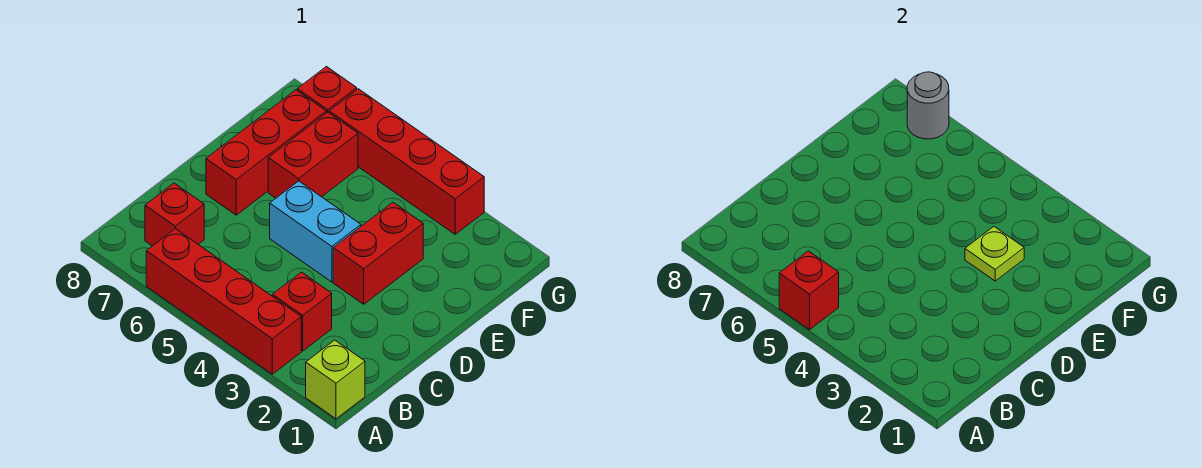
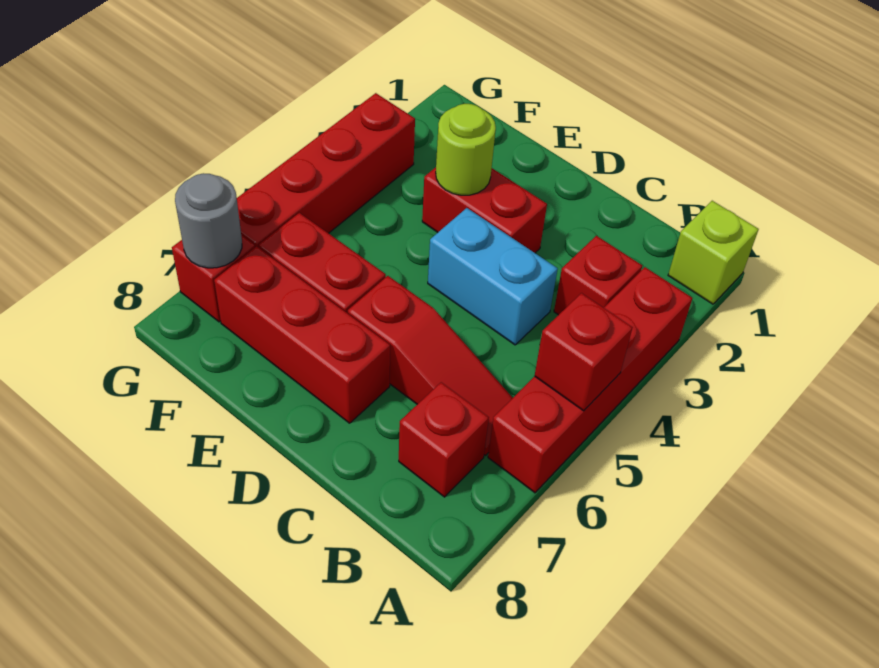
none -> red 1x3 slope [348,276,513,456]
cyan 1x2 brick [270,181,361,282] -> cyan 1x2 brick turned to [428,208,558,345]
lime 1x1 plate [965,227,1024,281] -> lime 1x1 round brick [436,104,496,195]

